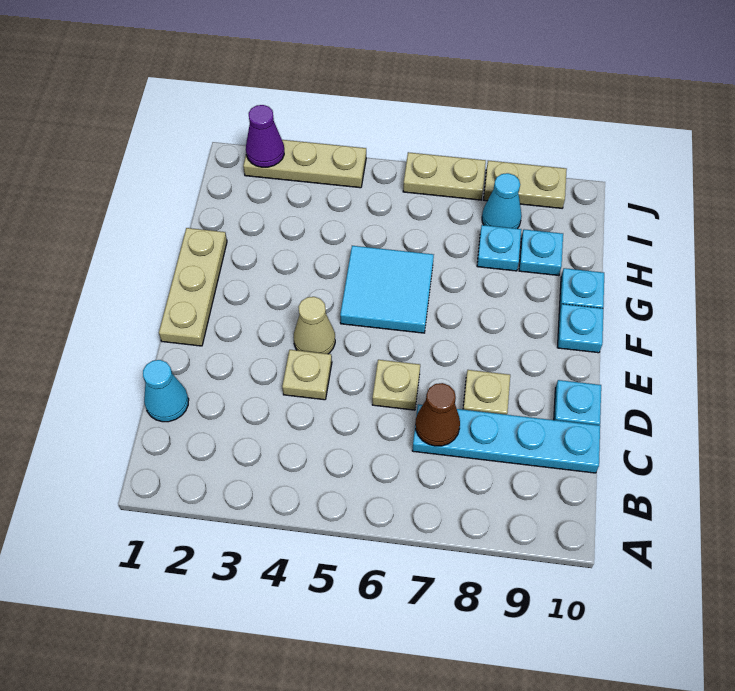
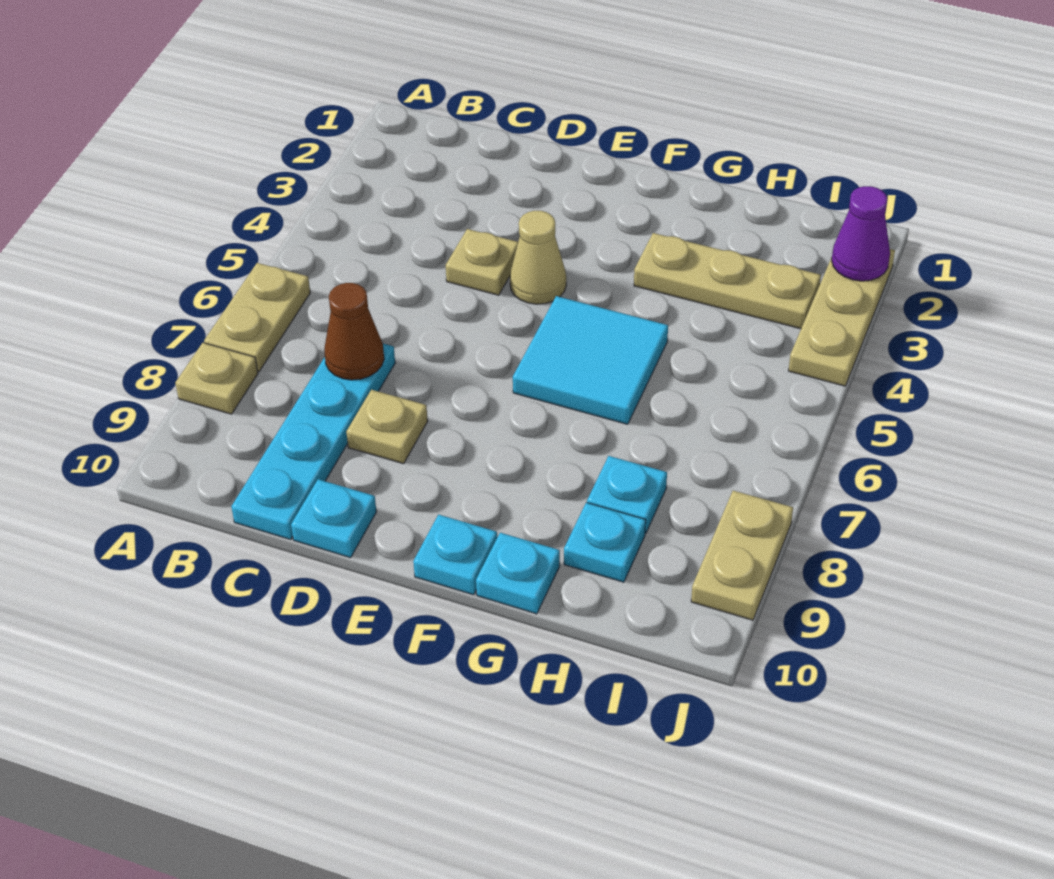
cyan 1x1 cone [143,360,189,422] -> none
tan 1x1 plate [372,360,420,410] -> tan 1x1 plate moved to [175,343,258,414]
tan 1x3 plate [159,228,227,346] -> tan 1x3 plate moved to [634,233,821,329]
cyan 1x1 cone [482,173,522,229] -> none
tan 1x2 plate [403,152,486,200] -> tan 1x2 plate moved to [204,263,310,372]

